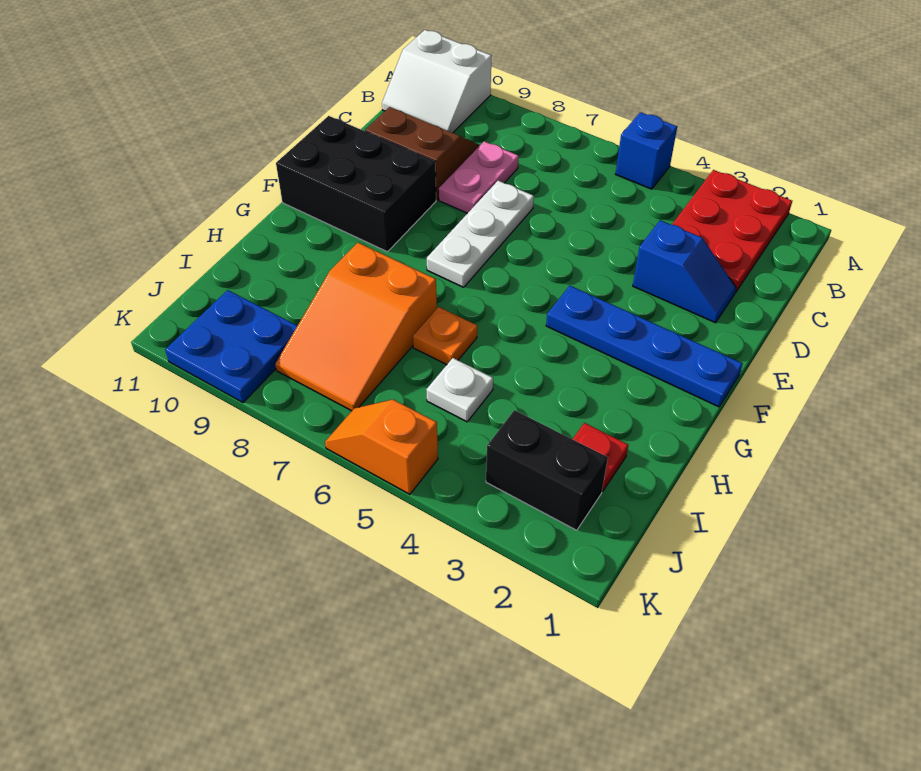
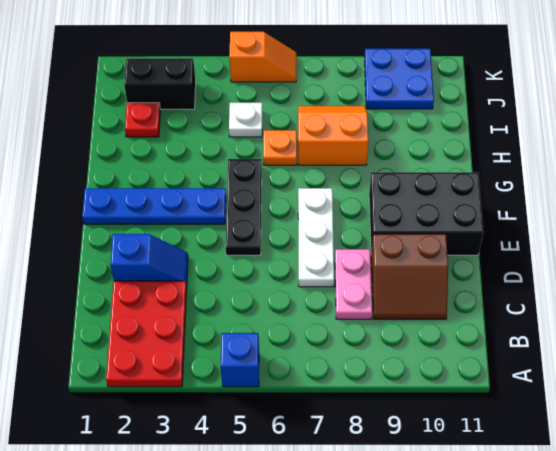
white 2x2 slope [382,30,491,133] -> none
blue 1x2 slope [633,220,736,323] -> blue 1x2 slope turned to [110,234,188,285]
none -> black 1x3 plate [226,159,262,255]
orange 2x3 slope [275,243,437,411] -> orange 2x2 slope [298,106,368,165]

